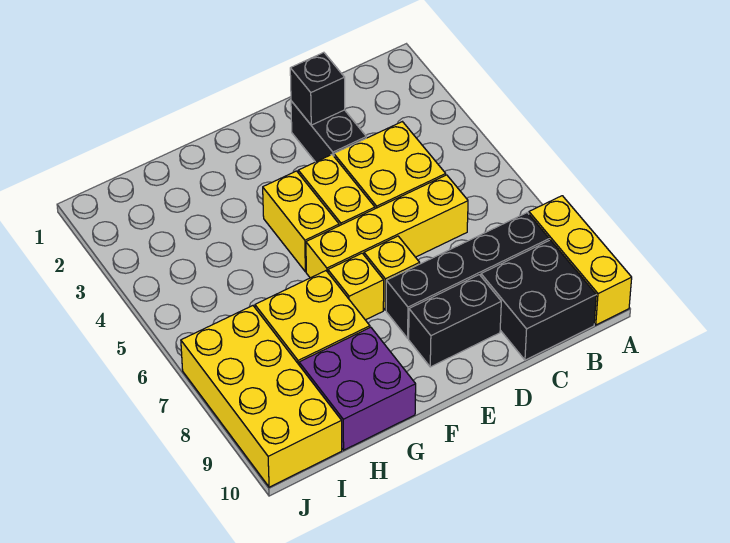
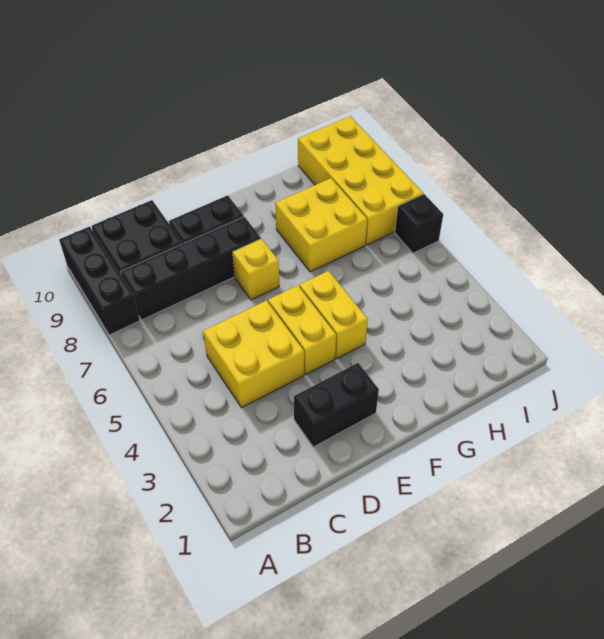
yellow 1x3 brick [529,196,632,325] -> black 1x3 brick [59,227,140,335]
yellow 1x4 brick [306,175,468,278] -> none
black 1x2 brick [291,101,366,162] -> black 1x2 brick turned to [294,363,379,447]
black 1x1 brick [290,52,345,125] -> black 1x1 brick moved to [395,194,443,253]
yellow 1x1 brick [328,253,384,320] -> none
purple 2x2 brick [299,327,416,450] -> none

